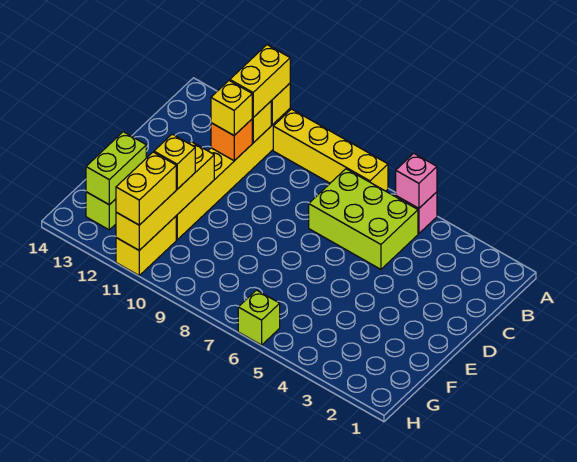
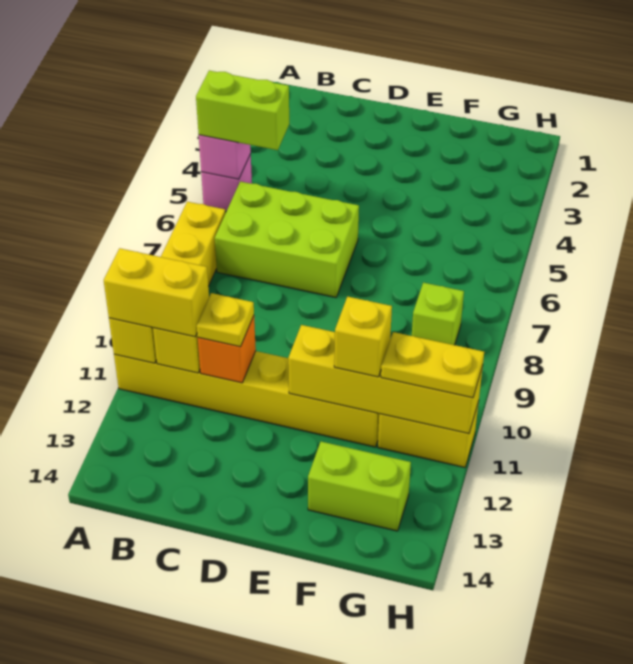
lime 2x3 brick [309,169,418,269] -> lime 2x3 brick turned to [215,181,359,298]
yellow 1x1 brick [211,81,252,135] -> yellow 1x1 plate [197,293,254,347]
lime 1x2 brick [86,132,146,205] -> lime 1x2 brick moved to [196,71,289,150]
yellow 1x2 brick [116,152,176,225] -> yellow 1x2 plate [381,332,484,398]
lime 1x1 brick [238,290,280,345] -> lime 1x1 brick moved to [412,283,464,345]

